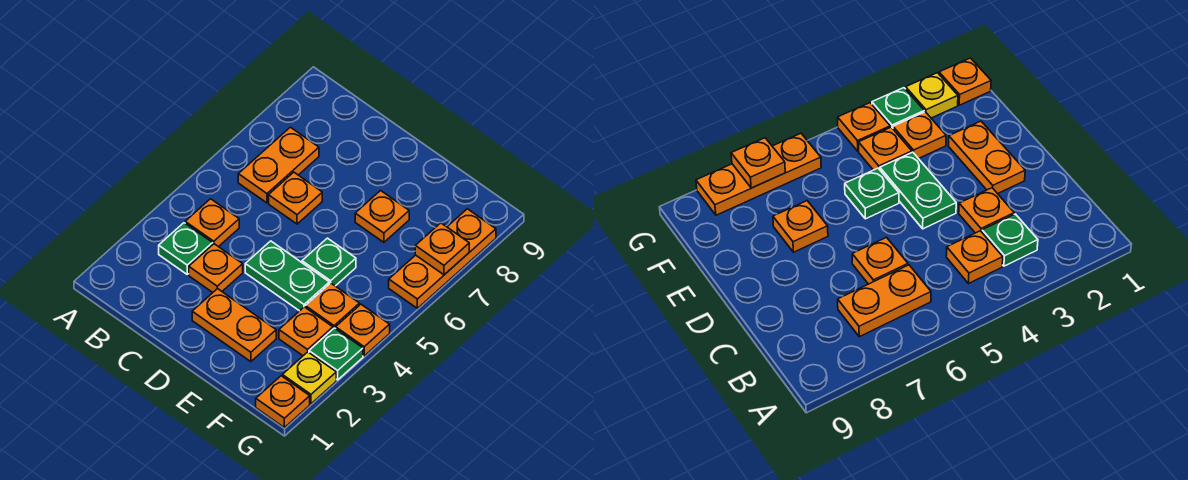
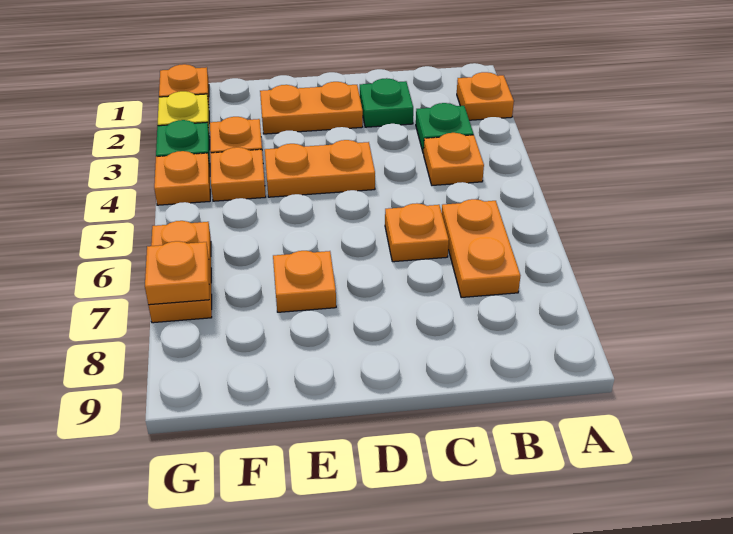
orange 1x1 plate [189,244,243,292] -> orange 1x1 plate moved to [457,72,514,120]
green 1x2 plate [245,241,329,311] -> orange 1x2 plate [265,140,375,197]
green 1x1 plate [302,238,356,286] -> green 1x1 plate moved to [360,78,413,127]
orange 1x3 plate [389,209,496,308] -> orange 1x2 plate [148,221,212,323]

